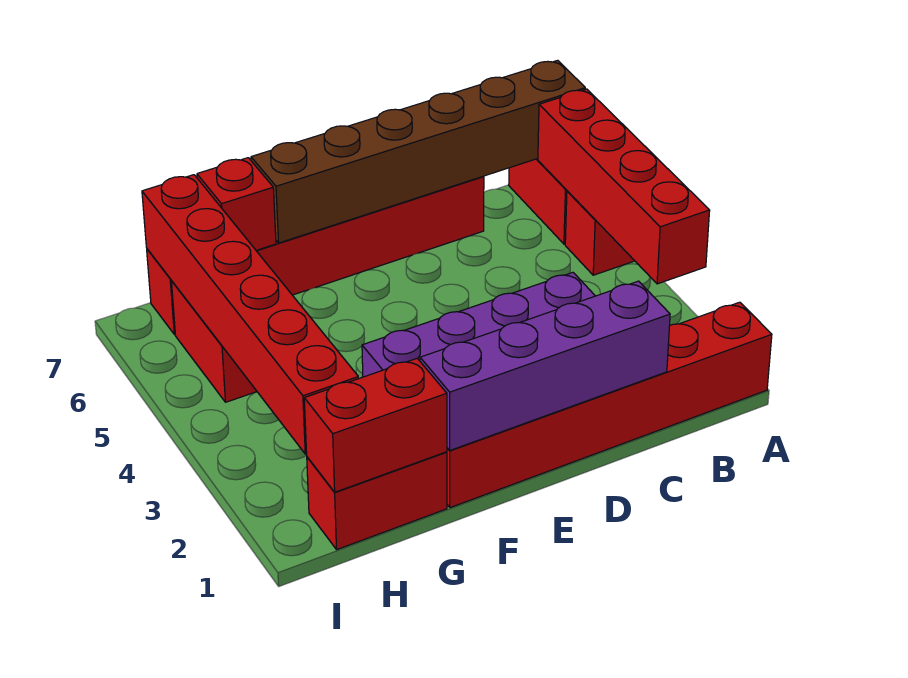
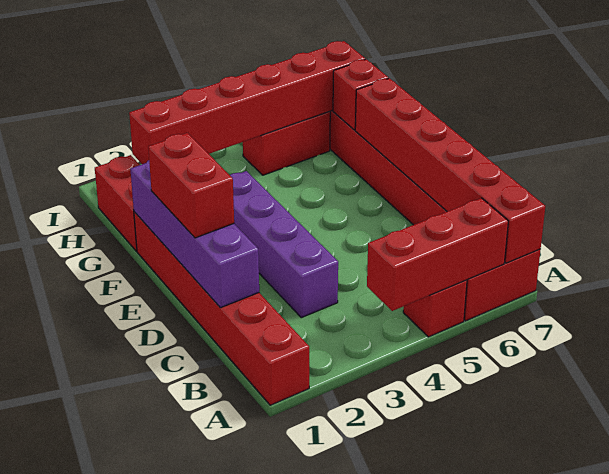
red 1x4 brick [538,89,710,284] -> red 1x3 brick [367,198,508,311]
brown 1x6 brick [251,60,585,243] -> red 1x6 brick [355,78,545,263]
red 1x2 brick [304,358,447,492] -> red 1x2 brick moved to [148,133,234,238]

